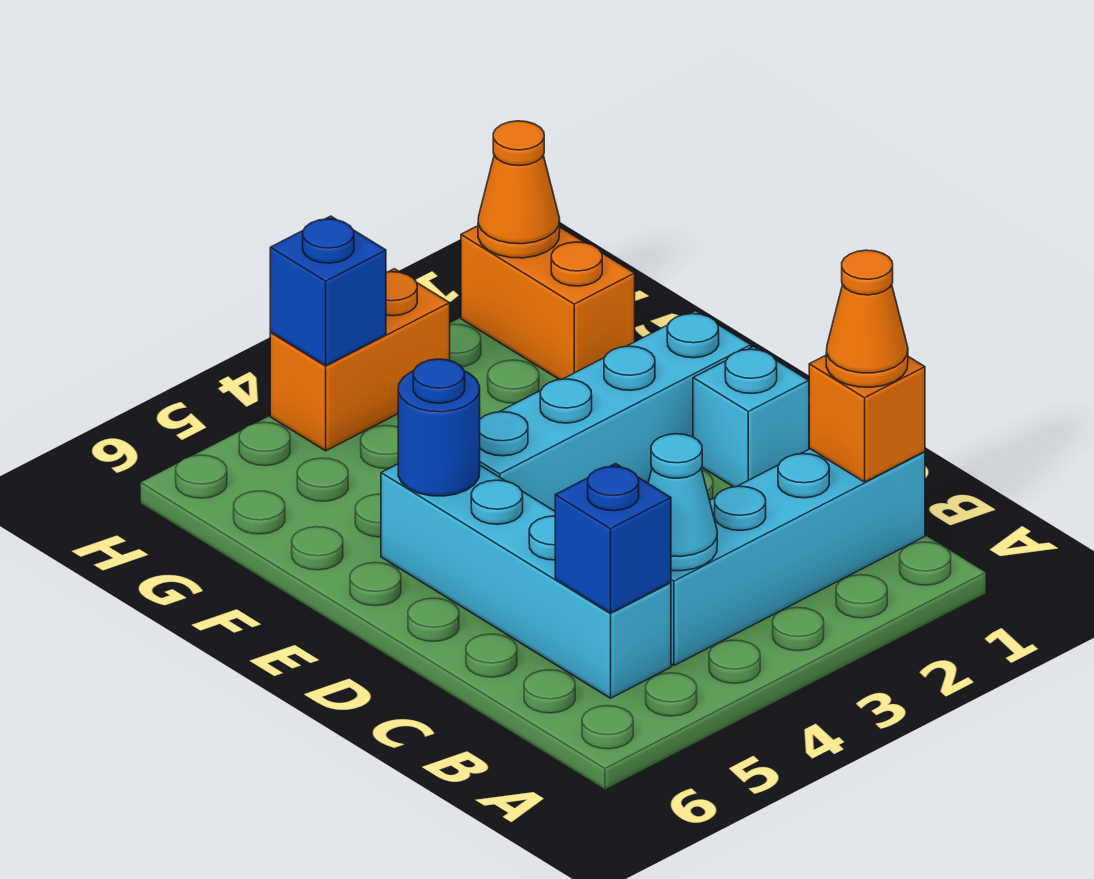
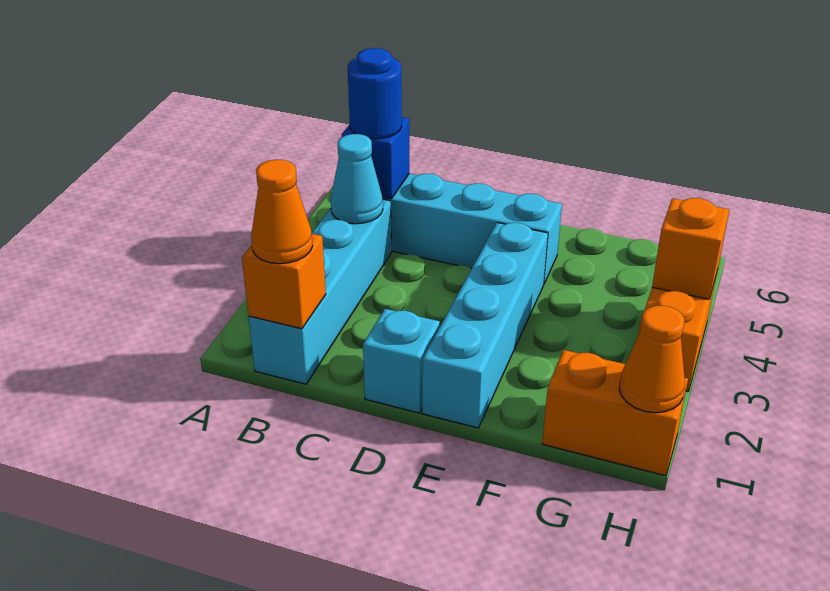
blue 1x1 round brick [398,359,480,496] -> blue 1x1 round brick moved to [348,48,402,139]
blue 1x1 brick [270,216,386,365] -> orange 1x1 brick [652,198,730,299]

